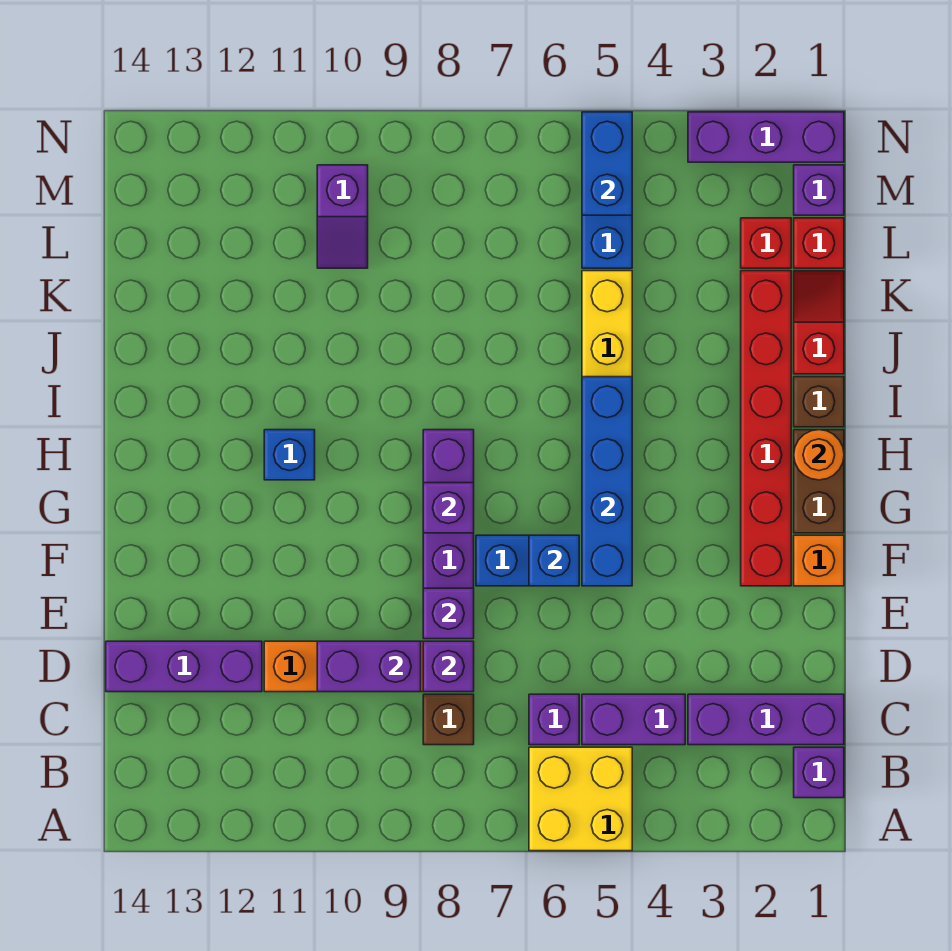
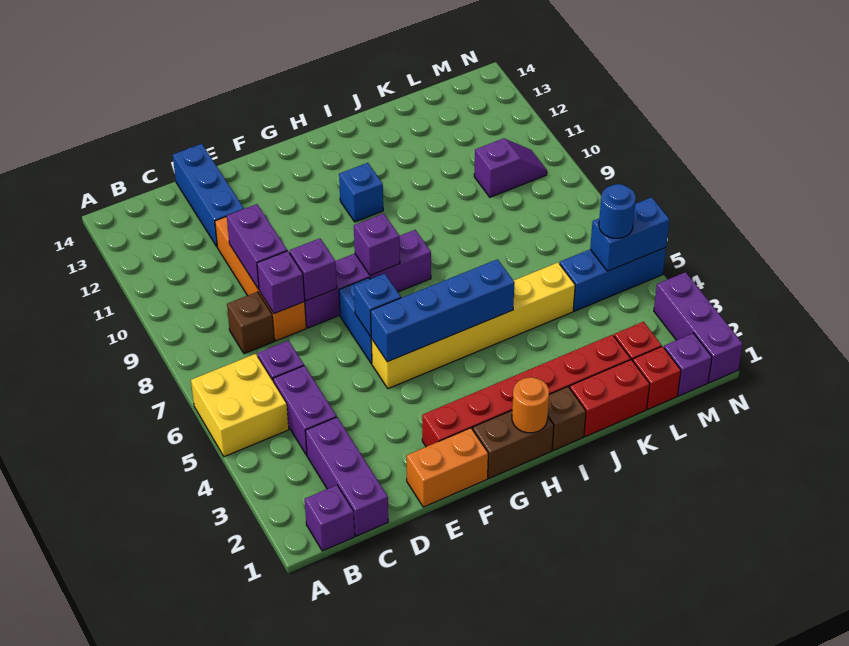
purple 1x3 brick [106,641,262,692] -> blue 1x3 brick [173,144,244,247]
orange 1x1 brick [794,535,844,586] -> orange 1x2 brick [406,428,488,507]
red 1x2 slope [794,271,844,374] -> red 1x2 brick [570,360,650,437]
purple 1x2 slope [317,165,368,268] -> purple 1x2 slope turned to [474,138,547,197]
none -> blue 1x1 round brick [599,184,636,238]

